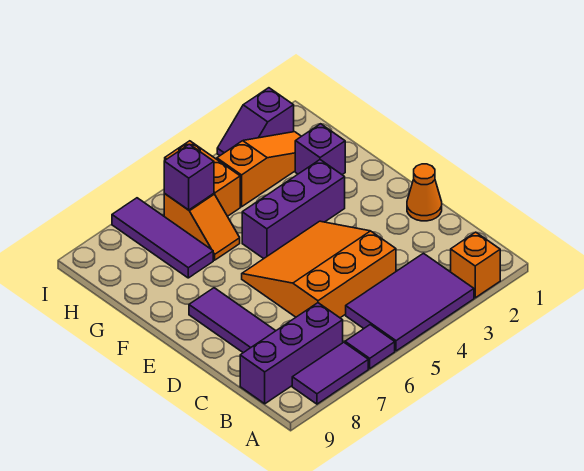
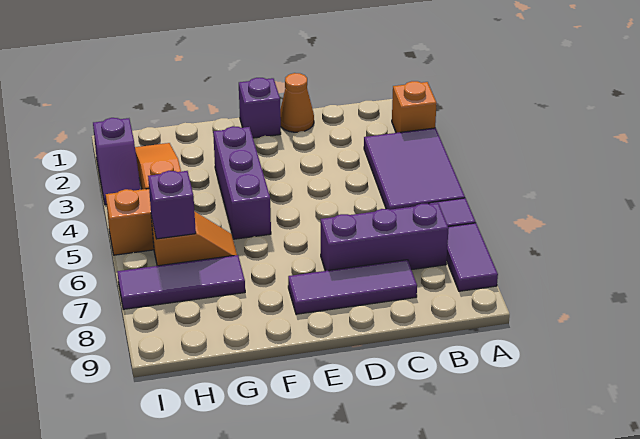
purple 1x3 brick [240,303,343,404] -> purple 1x3 brick turned to [321,203,449,271]
orange 3x3 slope [242,221,396,318] -> none
purple 1x1 brick [295,124,345,175] -> purple 1x1 brick moved to [239,78,281,138]

